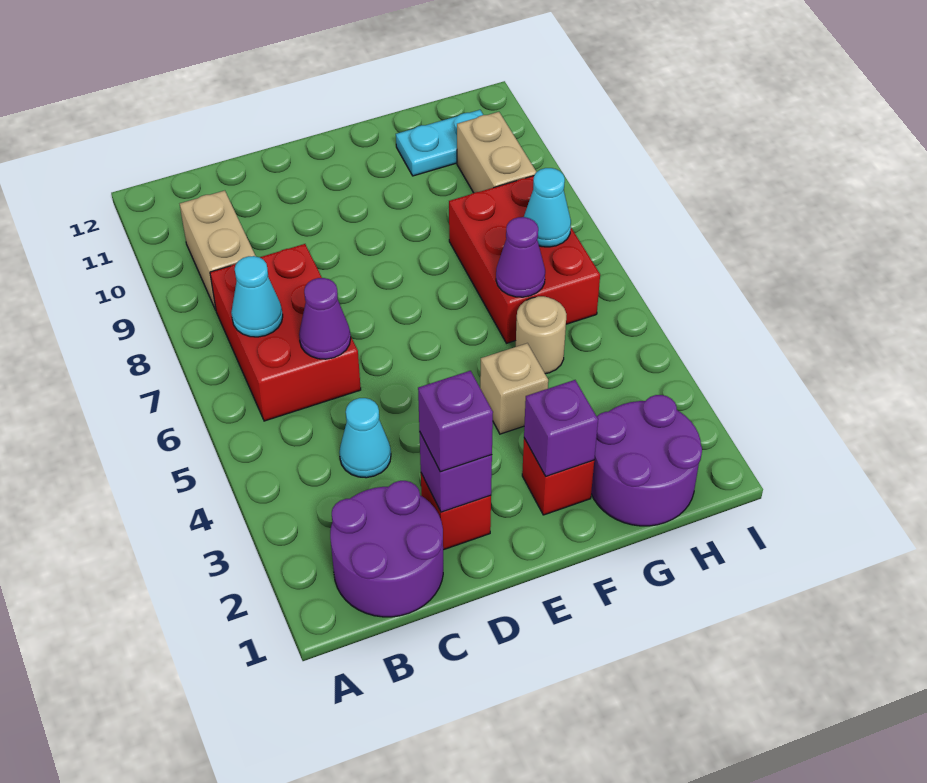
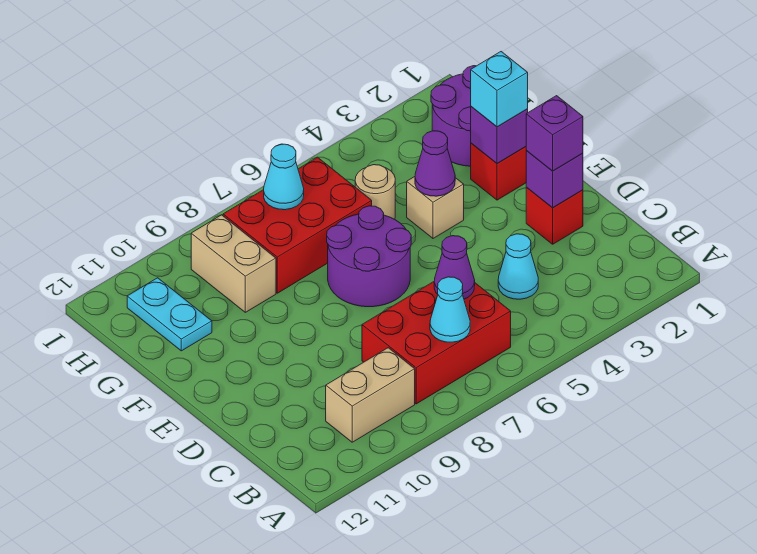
purple 2x2 round brick [330,481,443,617] -> purple 2x2 round brick moved to [327,206,411,307]
none -> cyan 1x1 brick [471,52,528,127]
purple 1x1 cone [496,217,545,297] -> purple 1x1 cone moved to [415,131,455,196]
tan 1x2 brick [457,112,536,193] -> tan 1x2 brick turned to [191,215,276,312]

